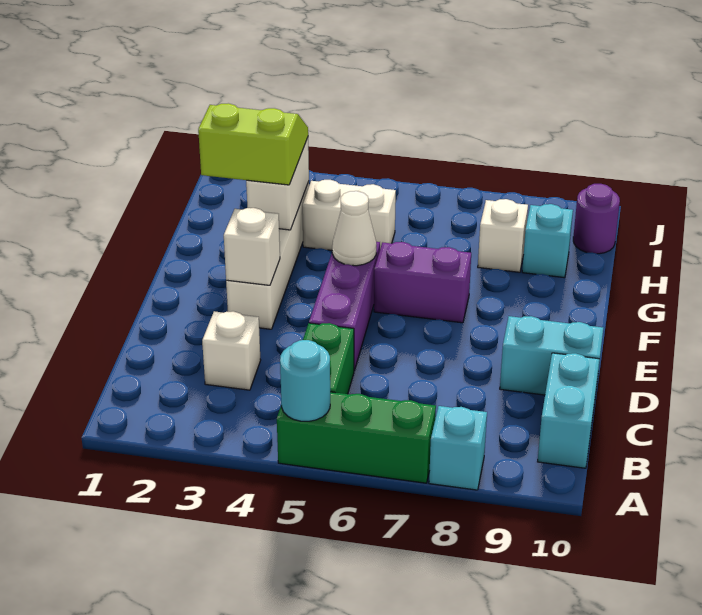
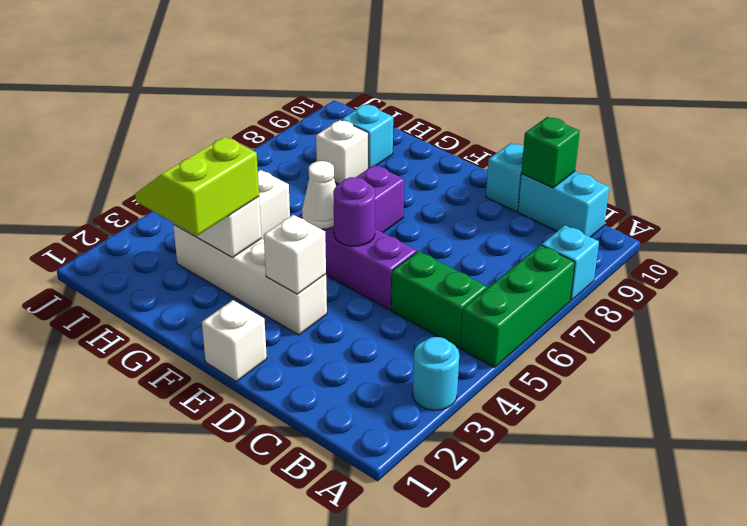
cyan 1x1 round brick [280,340,330,421] -> cyan 1x1 round brick moved to [413,337,459,410]
white 1x1 brick [202,311,261,390] -> white 1x1 brick moved to [202,300,267,381]
none -> green 1x1 brick [521,117,580,188]
cyan 1x2 brick [500,316,603,395] -> cyan 1x1 brick [486,143,524,211]
purple 1x1 round brick [573,184,620,254] -> purple 1x1 round brick moved to [333,177,375,246]

